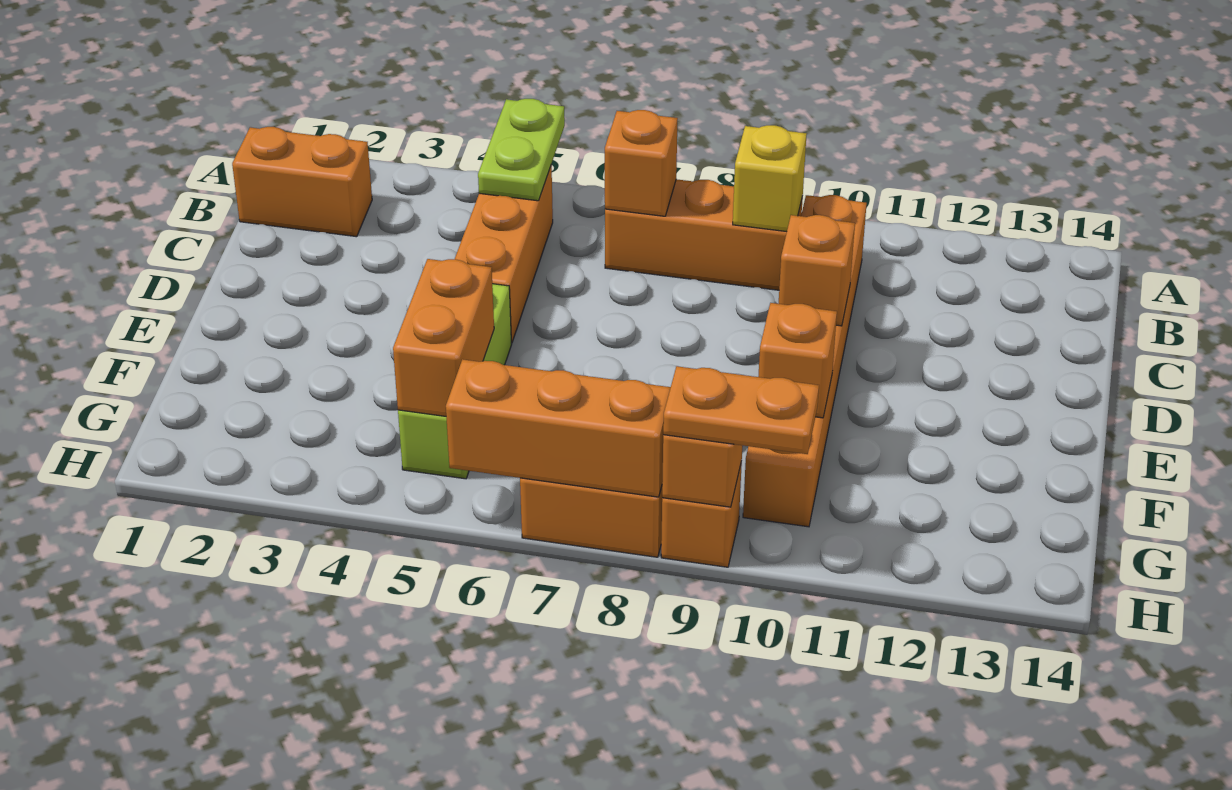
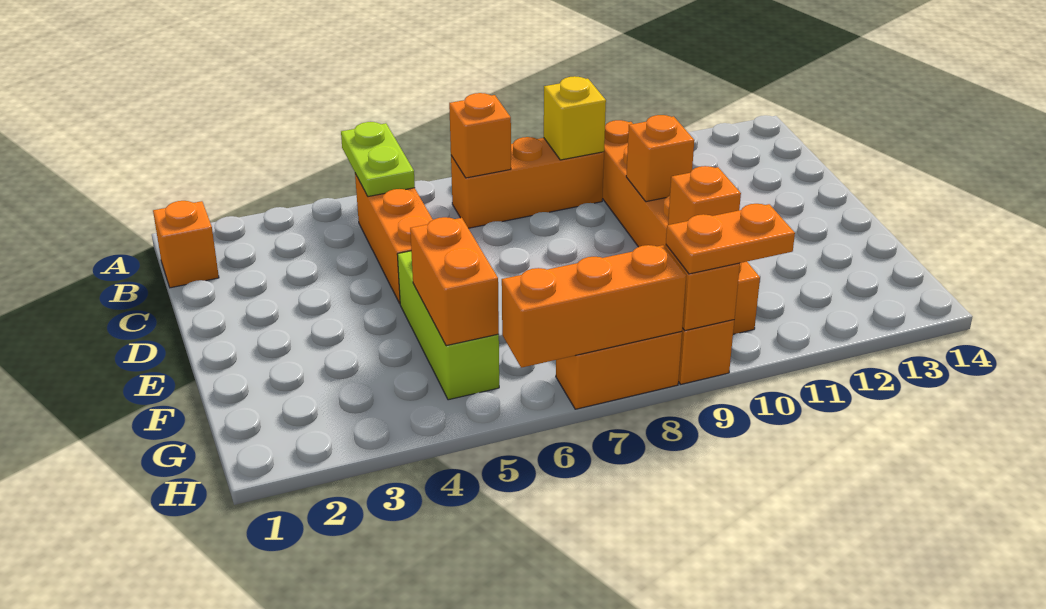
orange 1x2 brick [232,127,372,237] -> orange 1x1 brick [153,201,219,288]

